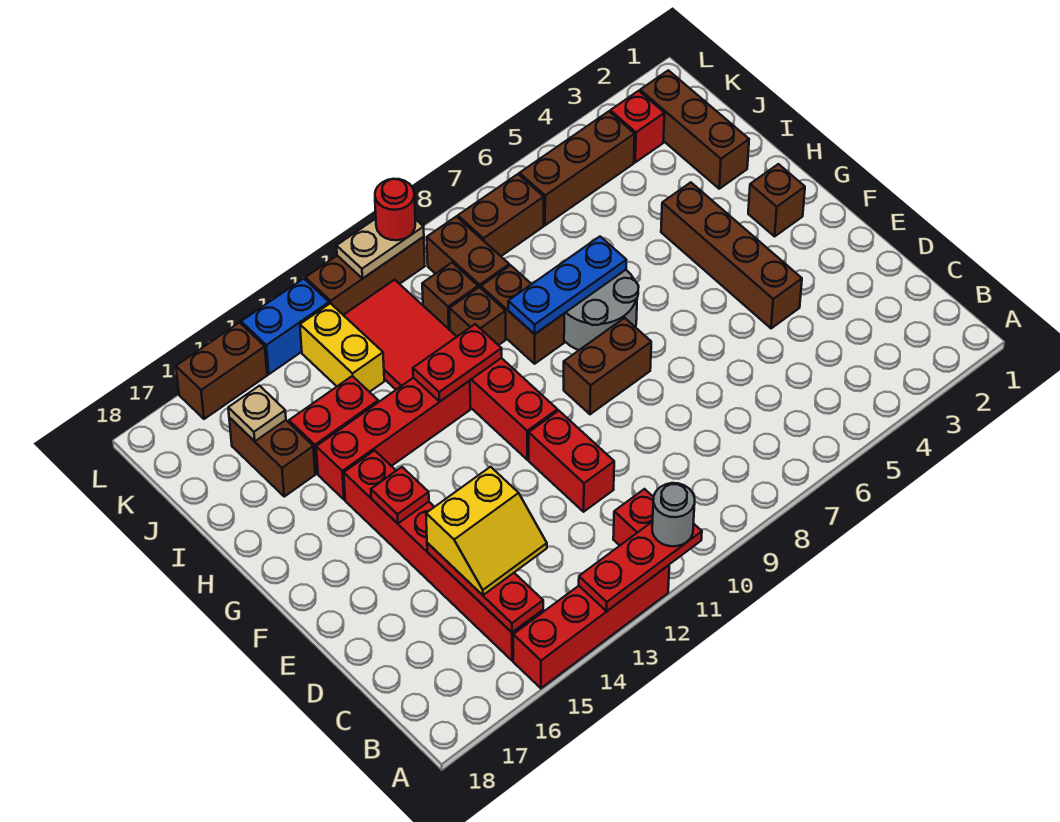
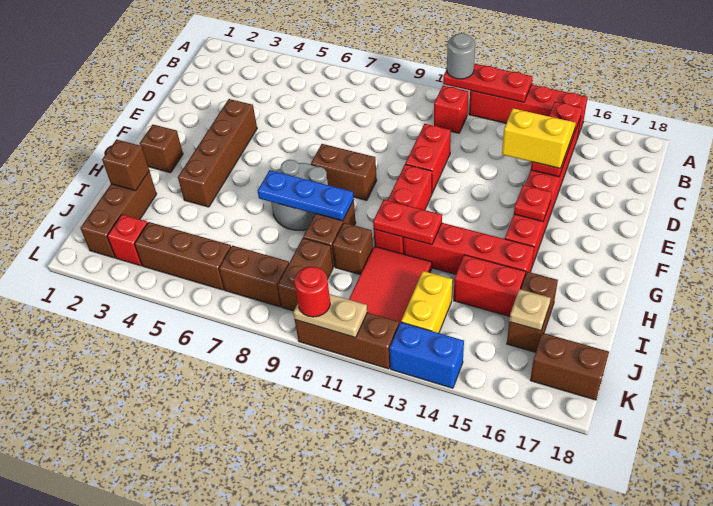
brown 1x1 brick [422,263,478,330] -> brown 1x1 brick moved to [102,139,149,191]
brown 1x2 brick [176,323,267,419] -> brown 1x2 brick moved to [530,333,609,400]

